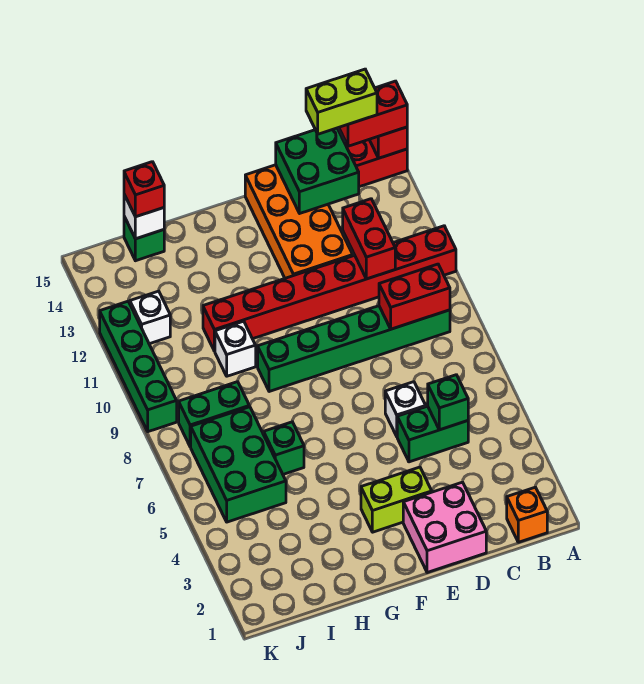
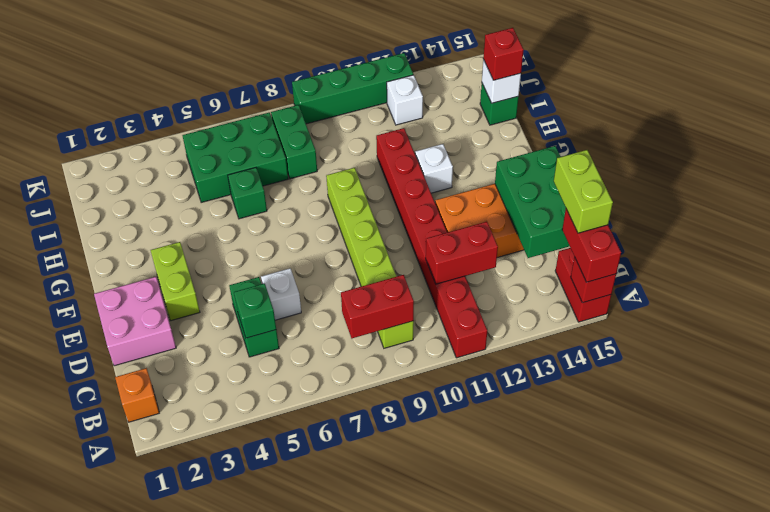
green 1x6 brick [258,306,450,392] -> lime 1x6 brick [326,168,414,348]
red 1x2 brick [379,264,450,329] -> red 1x2 brick turned to [341,275,414,338]
green 2x2 brick [276,128,359,213] -> green 2x3 brick [495,146,570,258]
white 1x1 brick [215,321,256,376] -> white 1x1 brick moved to [415,144,453,193]

